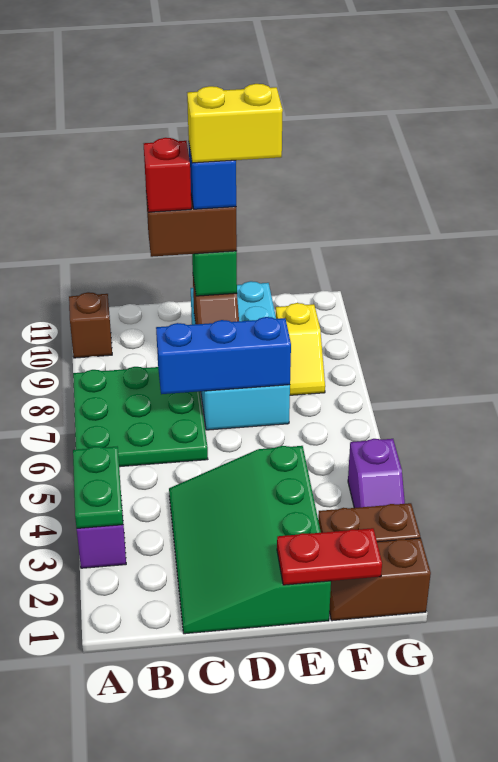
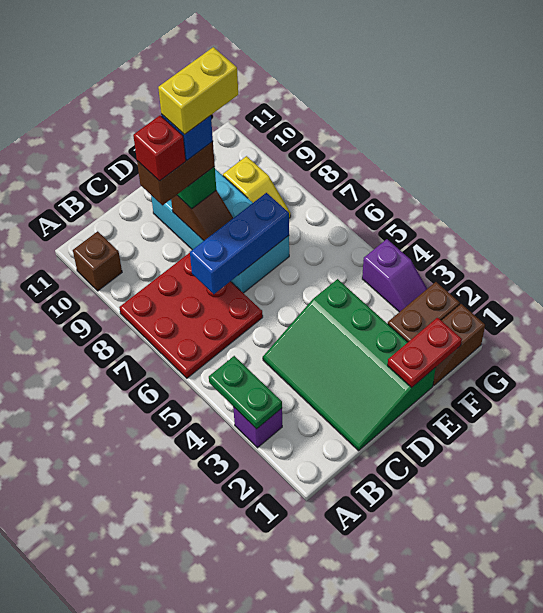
green 3x3 plate [73,367,208,467] -> red 3x3 plate [119,253,263,378]

